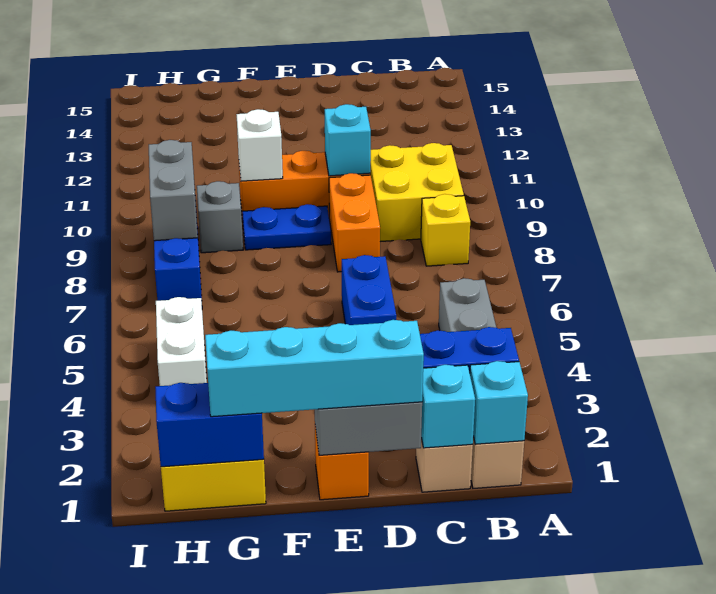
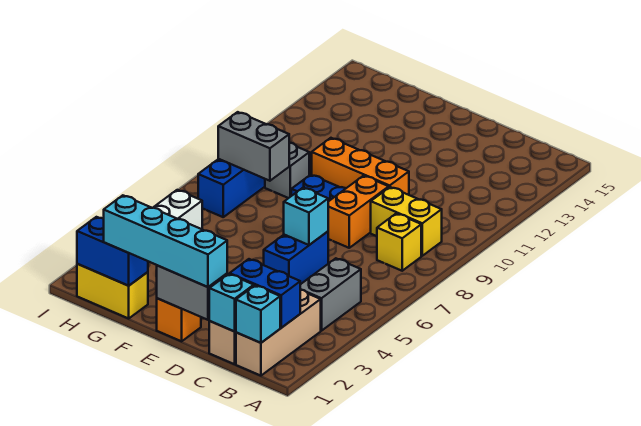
yellow 2x2 brick [370,143,464,242] -> yellow 1x2 brick [371,187,442,256]
cyan 1x1 brick [325,104,371,176] -> cyan 1x1 brick moved to [284,188,328,245]
white 1x1 brick [236,109,283,181] -> none
grey 1x2 brick [149,140,198,241] -> grey 1x2 brick turned to [218,112,289,181]

